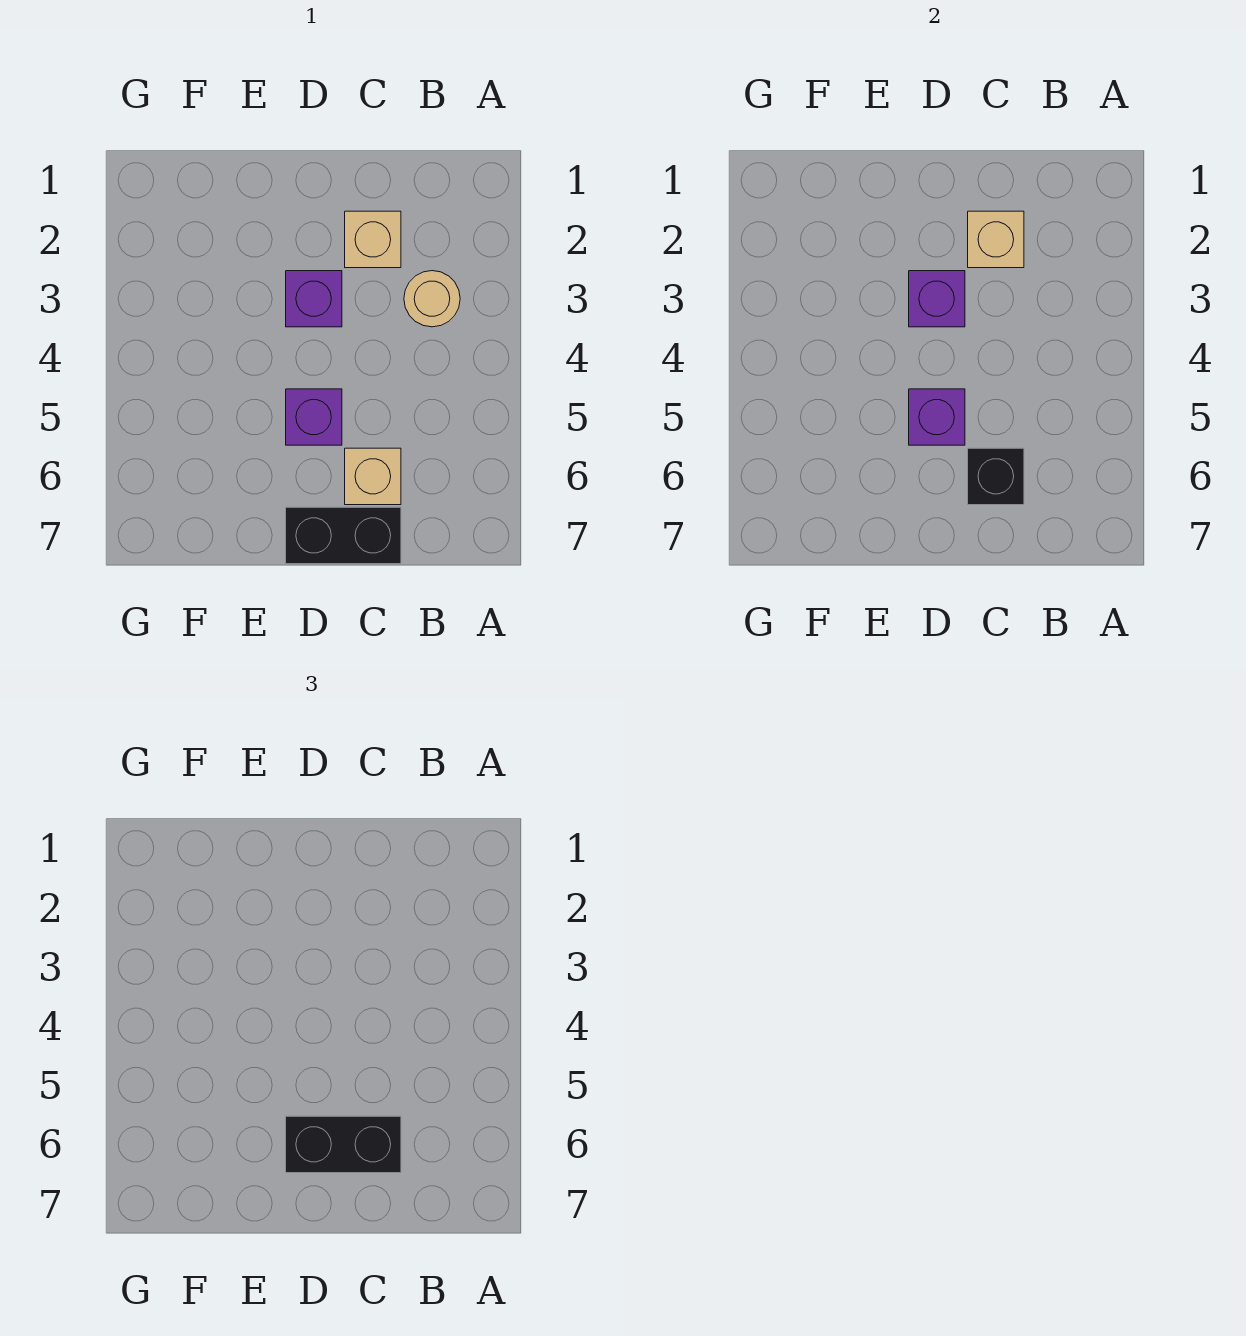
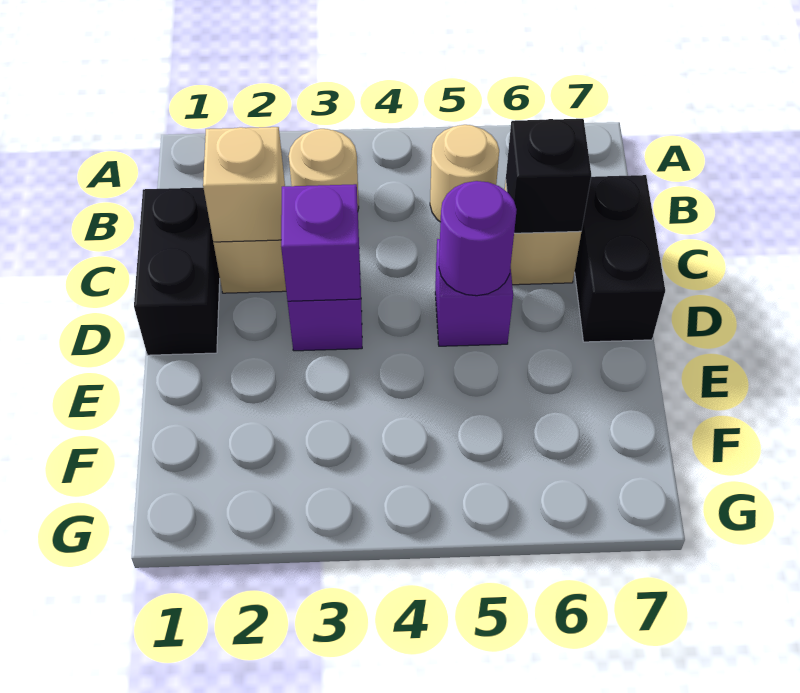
none -> tan 1x1 round brick [430,125,499,222]
black 1x2 brick [286,1116,401,1173] -> black 1x2 brick moved to [134,188,220,355]
purple 1x1 brick [909,389,965,445] -> purple 1x1 round brick [439,181,517,296]

